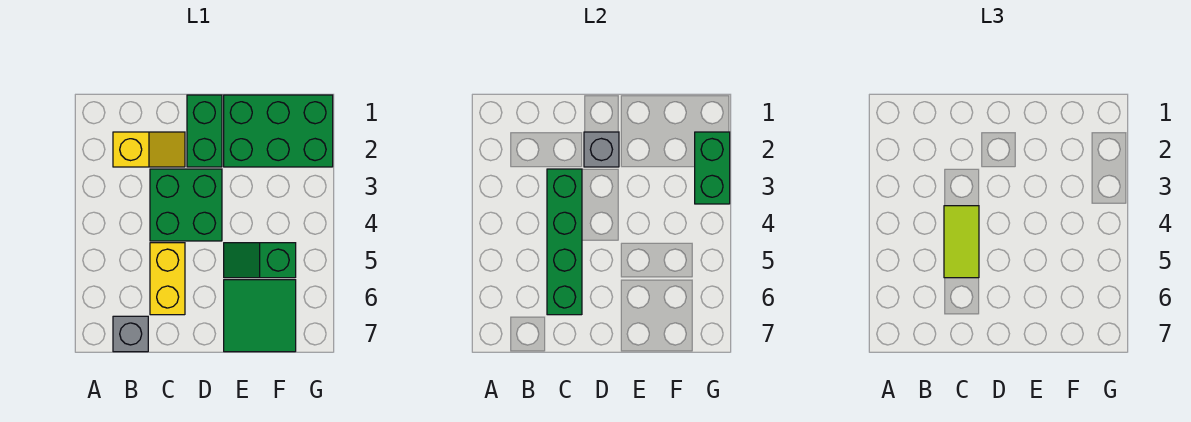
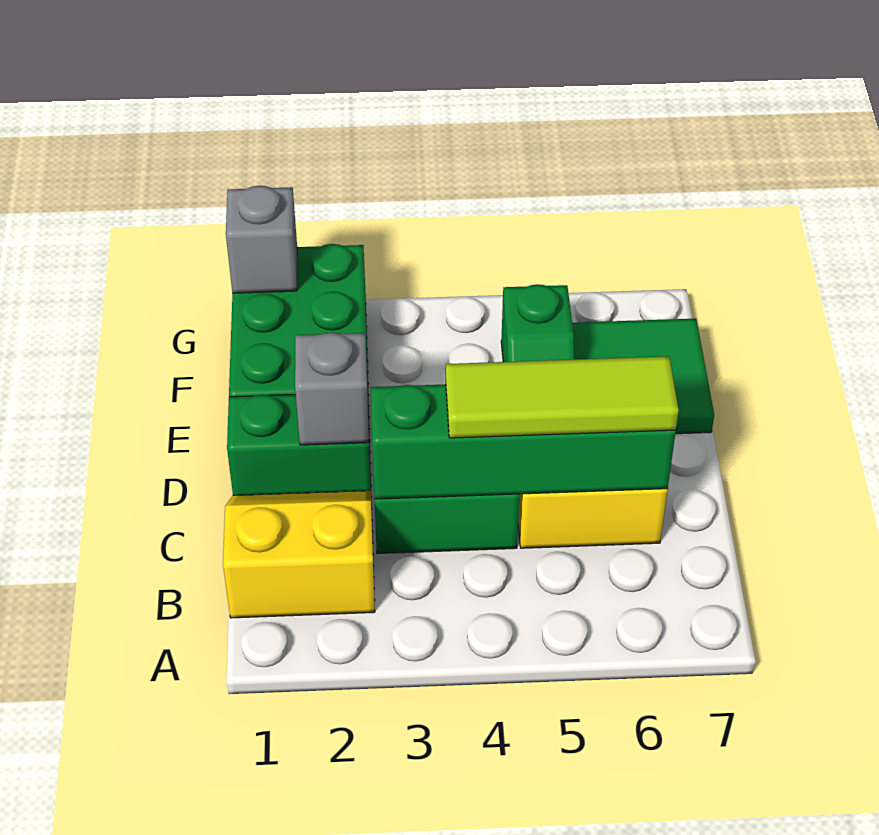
yellow 1x2 slope [113,132,185,167] -> yellow 2x2 slope [223,491,375,618]
grey 1x1 brick [113,316,148,352] -> grey 1x1 brick moved to [226,186,297,293]
lime 1x2 tile [944,206,979,278] -> lime 1x3 tile [446,356,679,438]
green 1x2 brick [695,132,730,204] -> none

